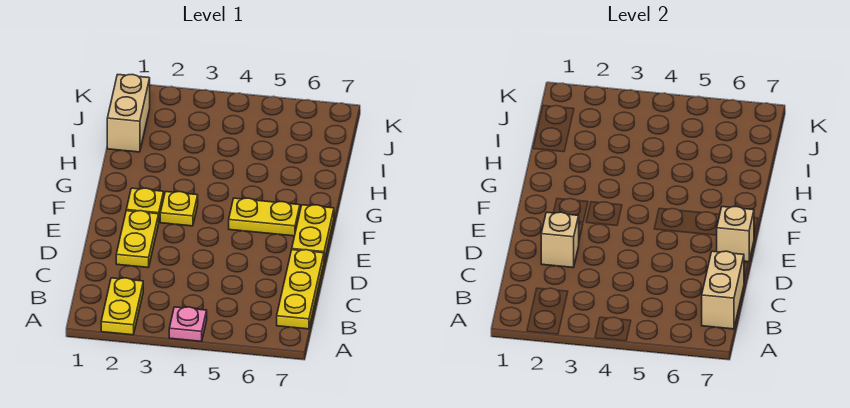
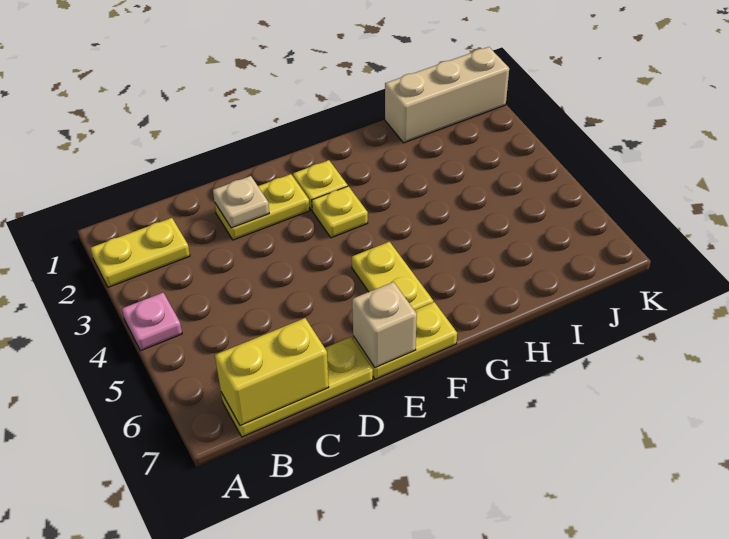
tan 1x2 brick [702,251,744,329] -> yellow 1x2 brick [215,318,329,426]
tan 1x1 brick [541,212,579,268] -> tan 1x1 plate [213,176,269,228]
tan 1x2 brick [107,74,150,152] -> tan 1x3 brick [385,47,509,143]

